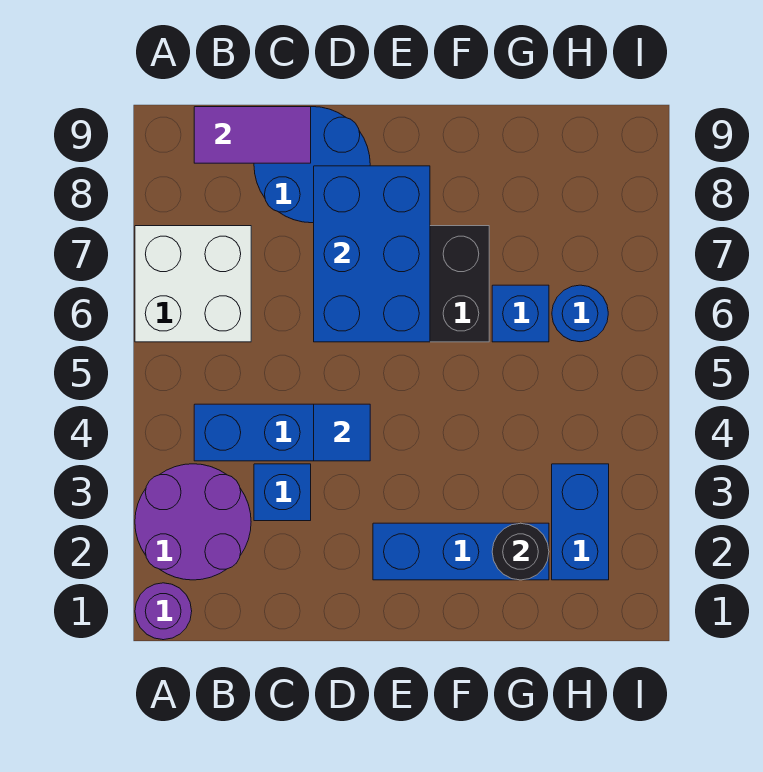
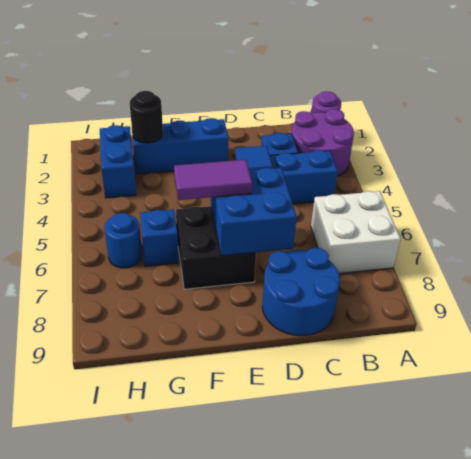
purple 1x2 tile [194,107,311,163] -> purple 1x2 tile moved to [174,160,252,200]
blue 2x3 brick [314,166,430,342] -> blue 2x2 brick [211,167,297,256]

